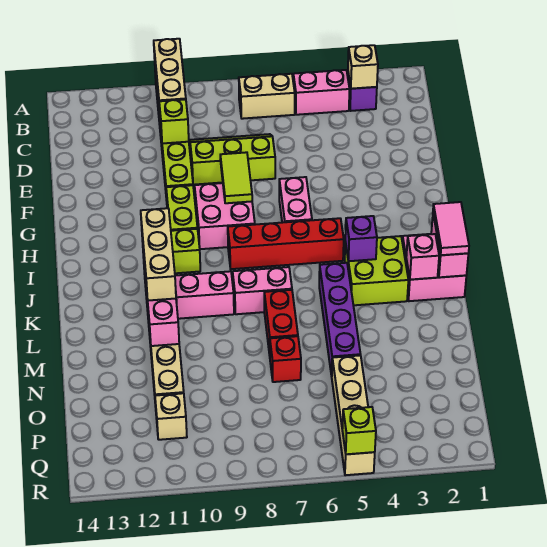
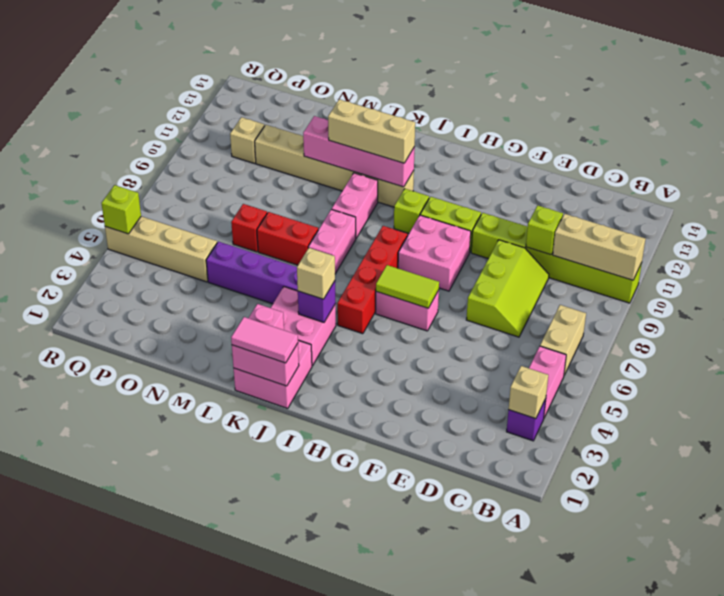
lime 1x2 tile [220,152,252,203] -> lime 1x2 tile moved to [376,265,439,308]
lime 2x2 brick [345,236,408,305] -> pink 2x2 brick [271,287,336,366]
none -> tan 1x1 brick [297,248,335,299]

